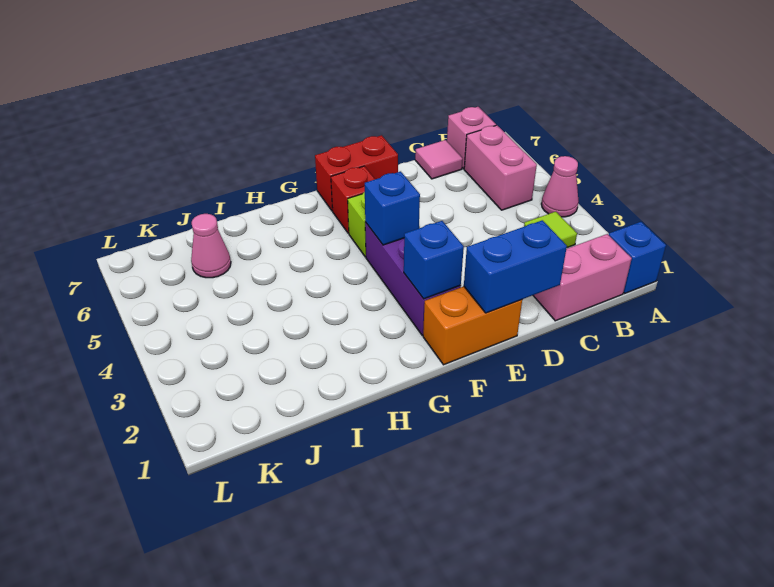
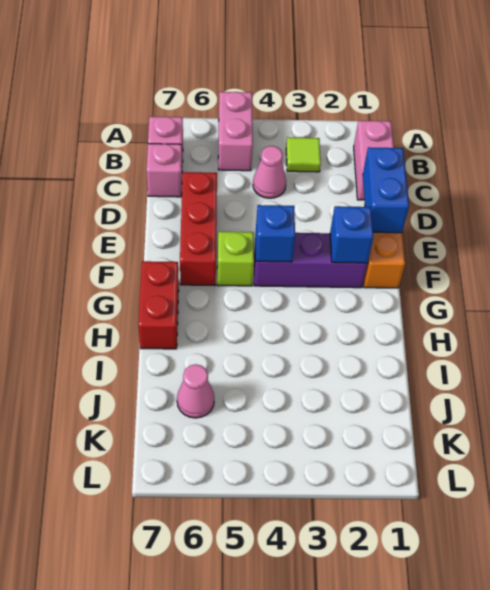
blue 1x1 brick [609,222,666,293] -> none
pink 1x1 cone [541,156,579,217] -> pink 1x1 cone moved to [253,146,286,198]
pink 1x2 brick [464,125,537,210] -> pink 1x2 brick turned to [218,92,253,171]
pink 1x1 tile [415,140,463,179] -> pink 1x1 brick [146,144,182,197]
red 1x2 brick [315,135,398,211] -> red 1x2 brick moved to [138,261,179,349]
red 1x1 brick [331,166,375,233] -> red 1x3 brick [180,172,217,286]

